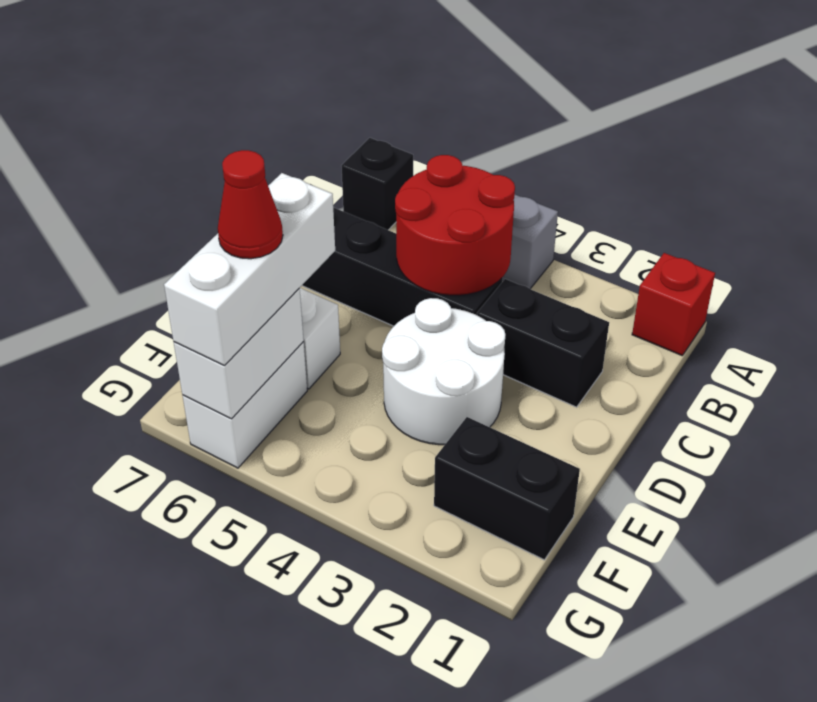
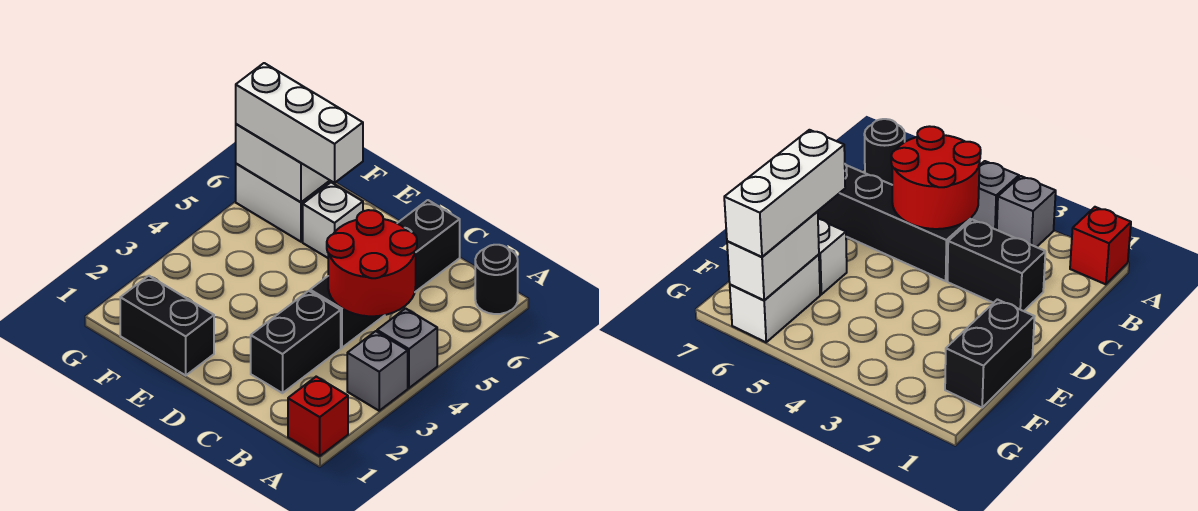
none -> grey 1x1 brick [347,331,408,411]
black 1x1 brick [341,138,413,230] -> black 1x1 round brick [475,245,518,314]
white 2x2 round brick [382,298,505,445] -> none
black 1x2 brick [434,417,580,560] -> black 1x2 brick turned to [120,276,214,375]
red 1x1 cone [218,150,283,259] -> none

